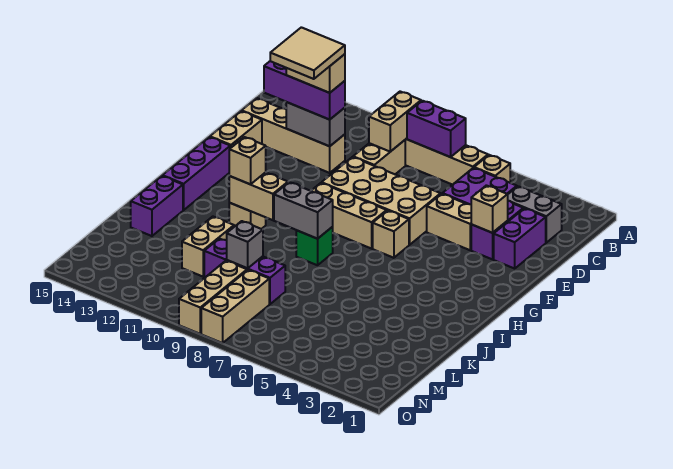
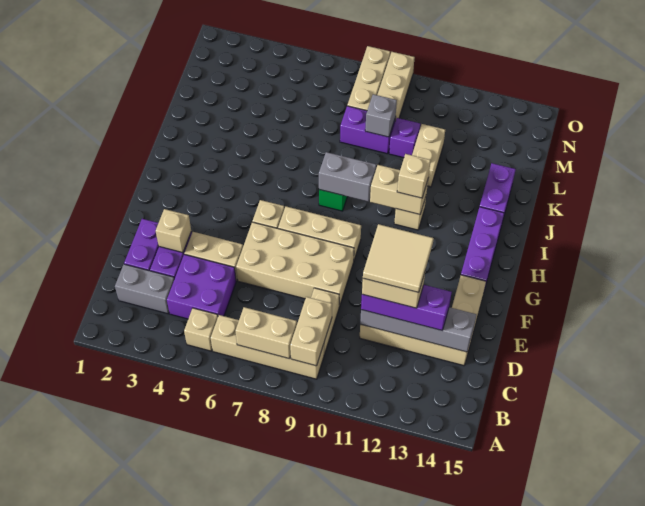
purple 1x2 brick [407,101,466,157] -> tan 1x2 brick [235,307,297,359]
grey 1x2 brick [286,102,345,146] -> grey 1x4 brick [360,307,476,352]

